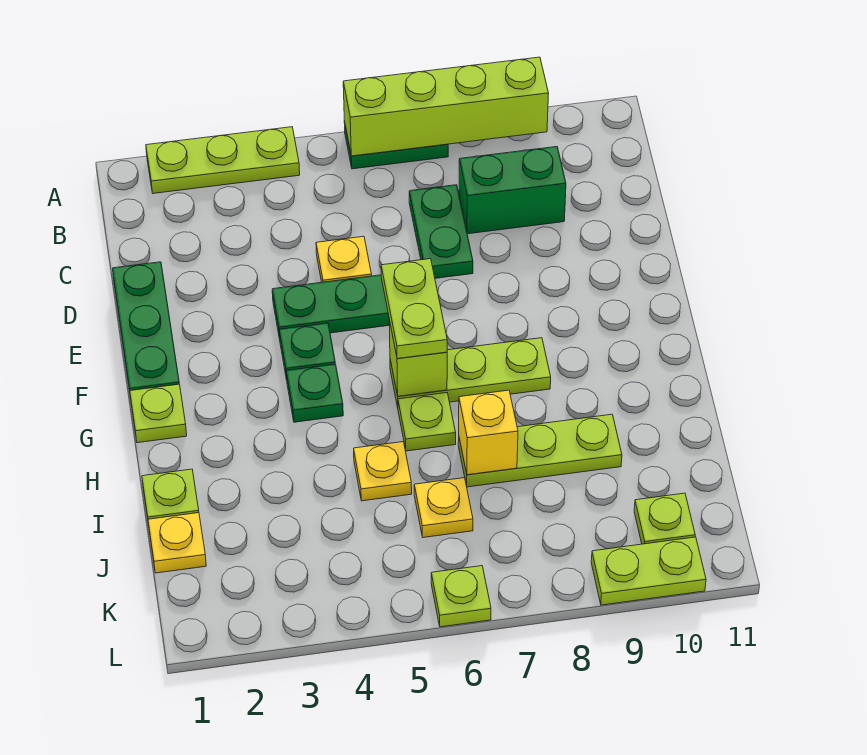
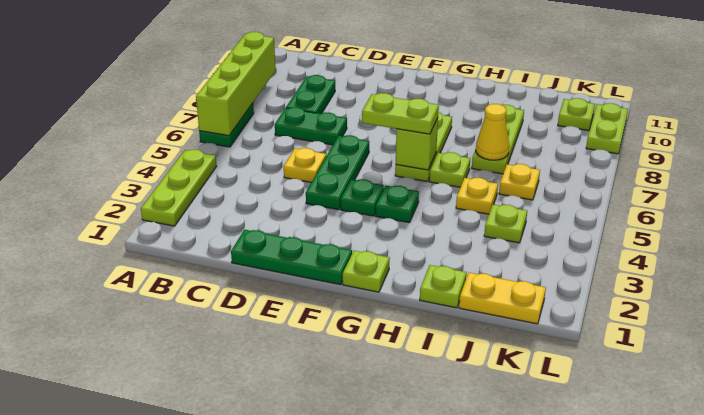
green 1x2 brick [459,147,566,234] -> green 1x2 plate [286,75,335,114]
yellow 1x1 brick [459,390,518,475] -> yellow 1x1 cone [476,104,509,160]
yellow 1x1 plate [148,513,206,573] -> yellow 1x2 plate [459,273,546,324]
lime 1x1 plate [431,566,491,627] -> lime 1x1 plate moved to [484,204,527,243]

